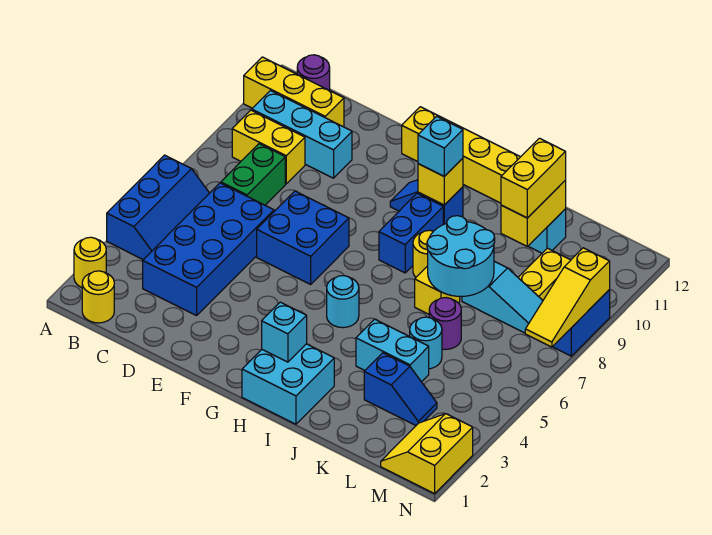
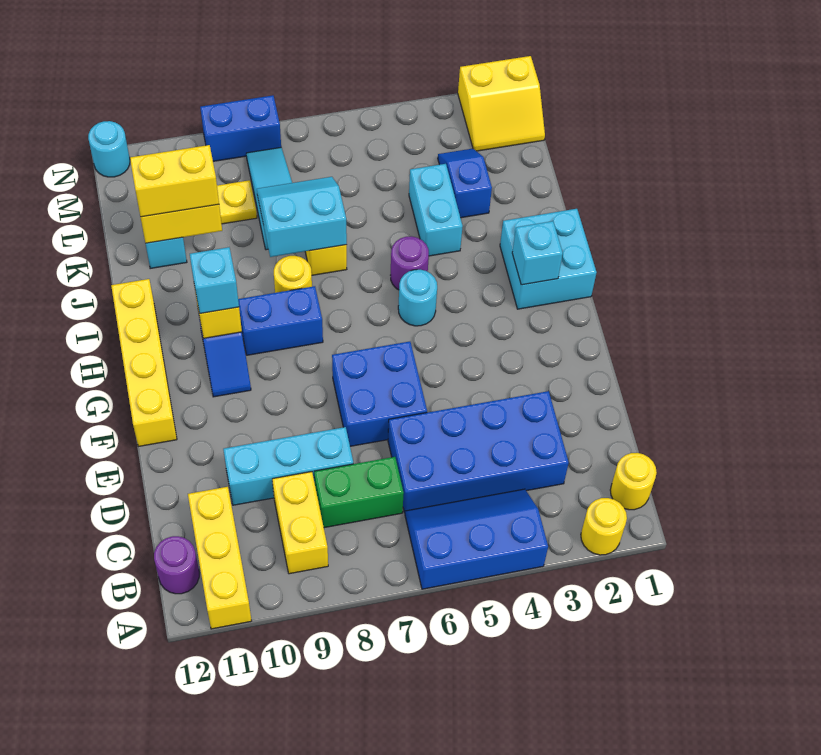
cyan 1x3 brick [252,91,352,178] -> cyan 1x3 brick turned to [223,427,353,505]
cyan 2x2 round brick [427,216,495,296] -> cyan 2x2 slope [257,177,347,257]
cyan 1x1 round brick [410,317,442,369] -> cyan 1x1 round brick moved to [88,121,130,177]
purple 1x1 round brick [429,298,461,349] -> purple 1x1 round brick moved to [391,236,429,290]
yellow 1x3 slope [525,248,610,347] -> none

